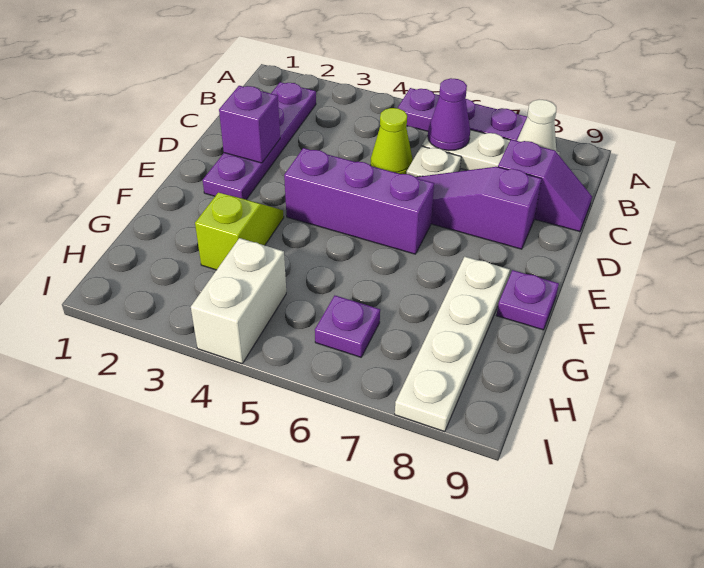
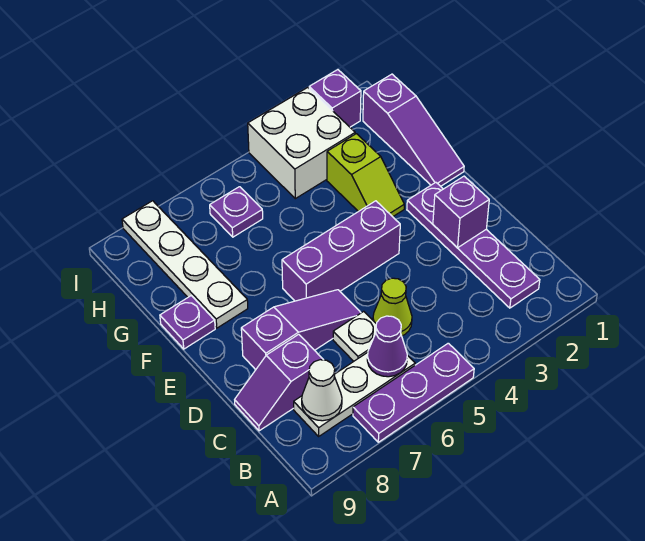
none -> purple 1x3 slope [363,74,464,186]
white 1x2 brick [191,238,286,364] -> white 2x2 brick [248,87,355,199]
none -> purple 1x1 brick [309,70,361,127]

